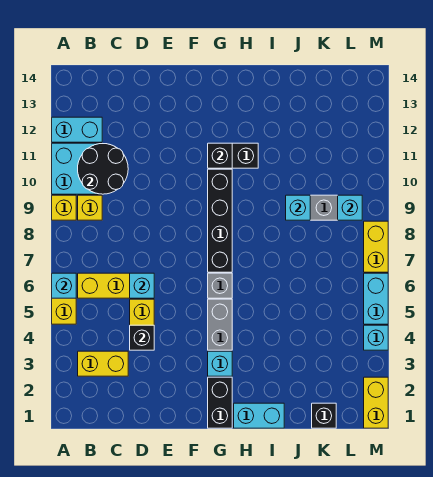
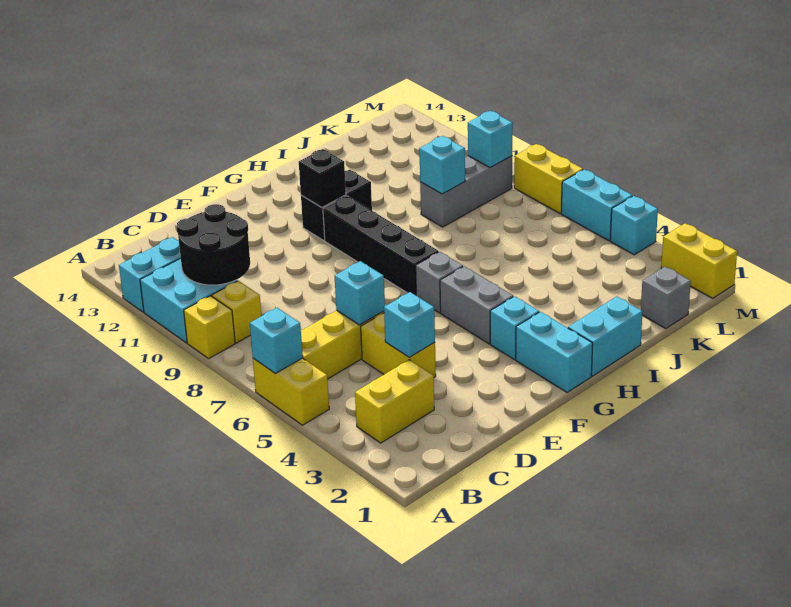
black 1x1 brick [130,325,154,350] -> cyan 1x1 brick [384,292,435,357]
black 1x2 brick [208,377,232,428] -> cyan 1x2 brick [516,312,593,392]
black 1x1 brick [312,403,336,428] -> grey 1x1 brick [641,267,691,329]

